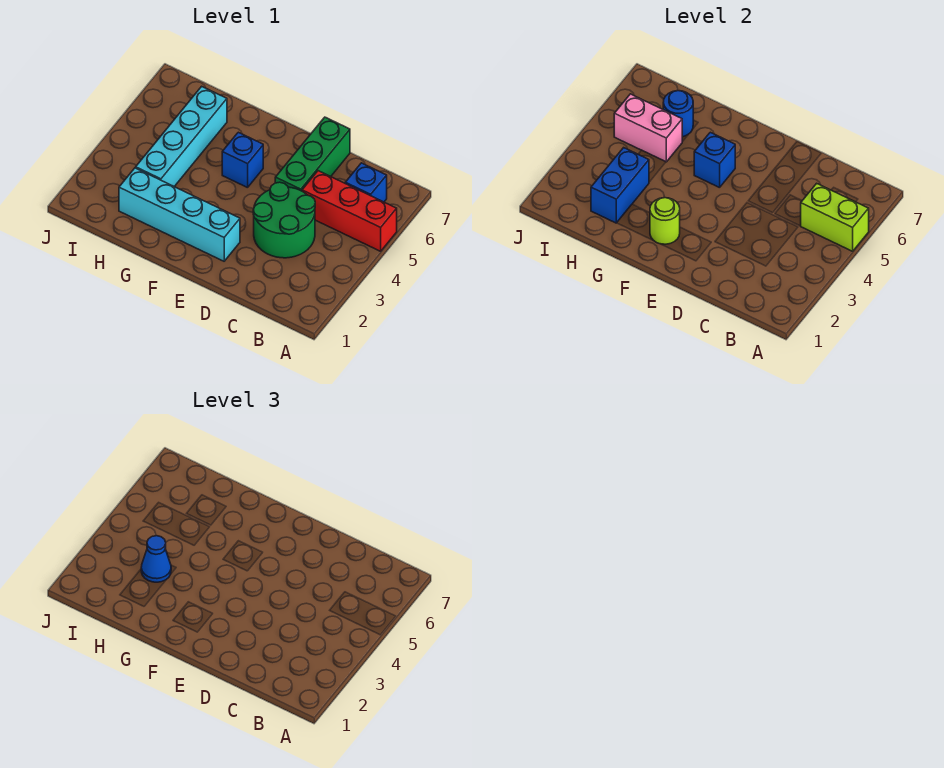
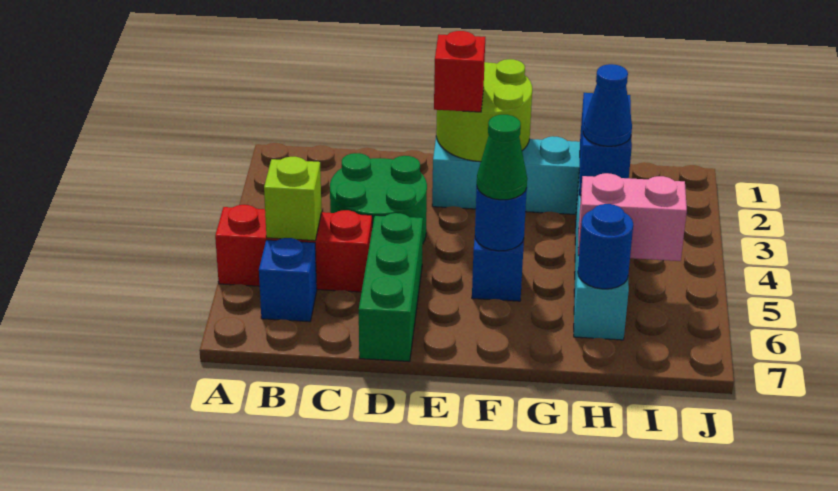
lime 1x2 brick [801,183,869,251] -> lime 1x1 brick [264,157,322,241]
none -> red 1x1 brick [434,31,485,112]
lime 1x1 round brick [650,198,680,244] -> lime 2x2 round brick [436,59,532,162]
blue 1x1 brick [694,132,735,188] -> blue 1x1 round brick [475,188,527,251]
none -> green 1x1 cone [477,115,527,200]

